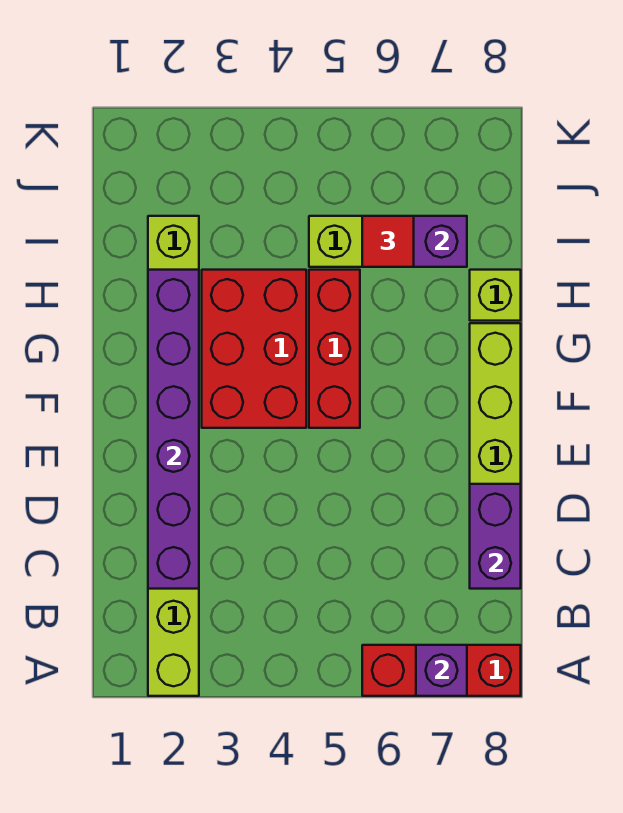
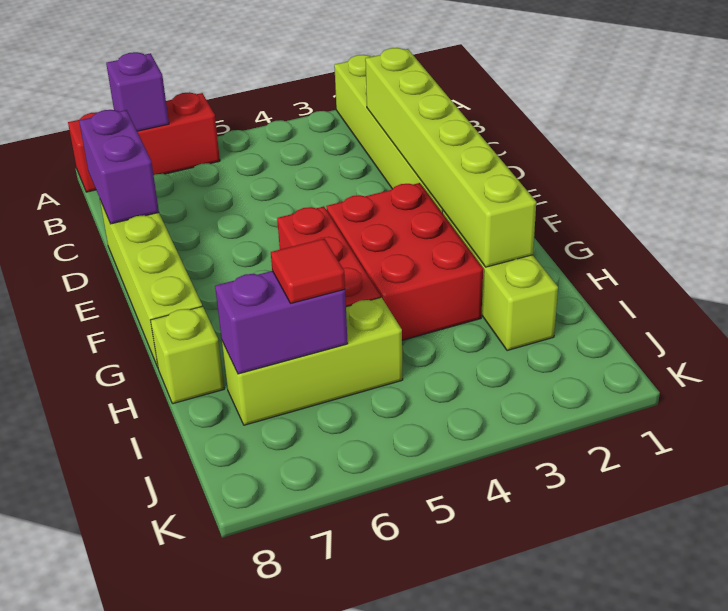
purple 1x6 brick [148,270,199,589] -> lime 1x6 brick [365,48,536,267]

